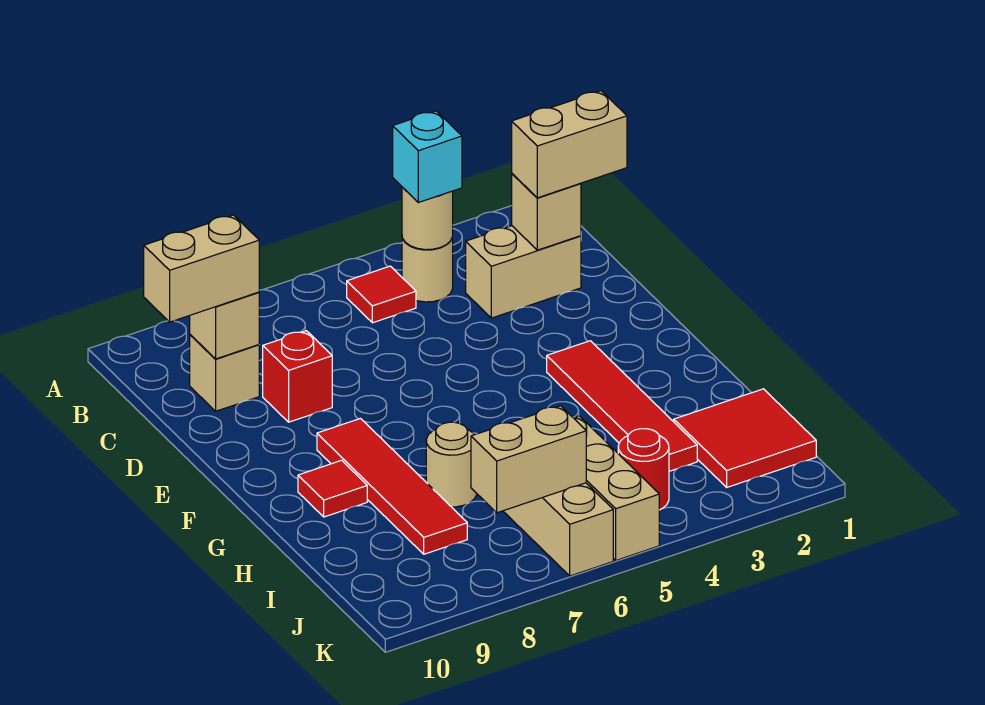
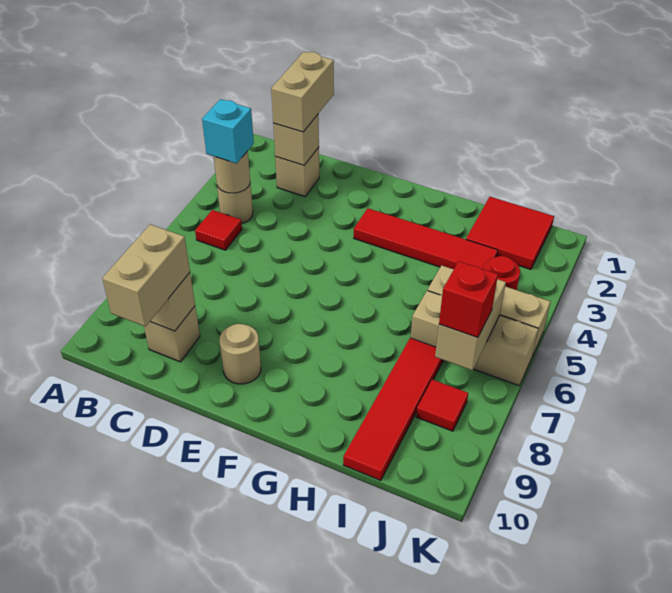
tan 1x2 brick [466,226,581,318] -> tan 1x1 brick [275,147,319,197]
red 1x1 brick [263,331,332,422] -> red 1x1 brick moved to [439,261,498,338]
red 1x4 tile [317,418,467,554] -> red 1x4 tile turned to [343,338,444,481]
red 1x1 tile [298,460,367,517] -> red 1x1 tile moved to [416,380,468,431]
tan 1x1 round brick [426,422,477,507] -> tan 1x1 round brick moved to [219,324,261,384]

